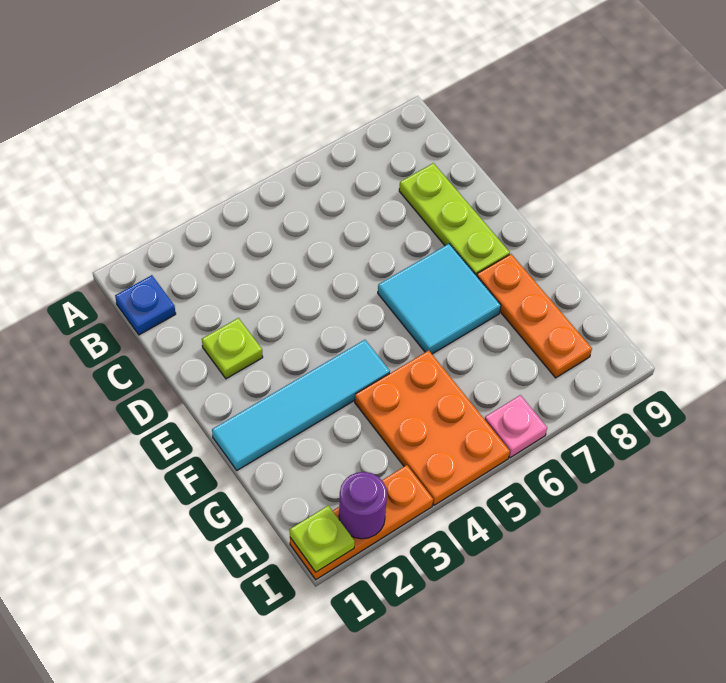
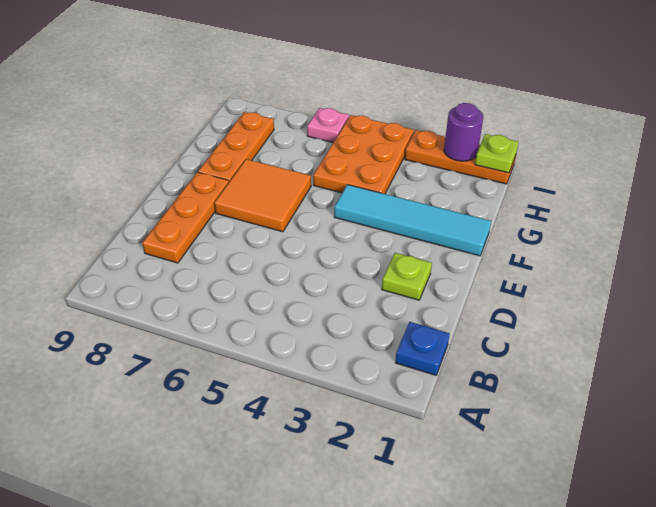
lime 1x3 plate [399,163,510,276] -> orange 1x3 plate [142,172,229,263]
cyan 2x2 tile [378,244,501,354] -> orange 2x2 tile [214,159,311,232]

